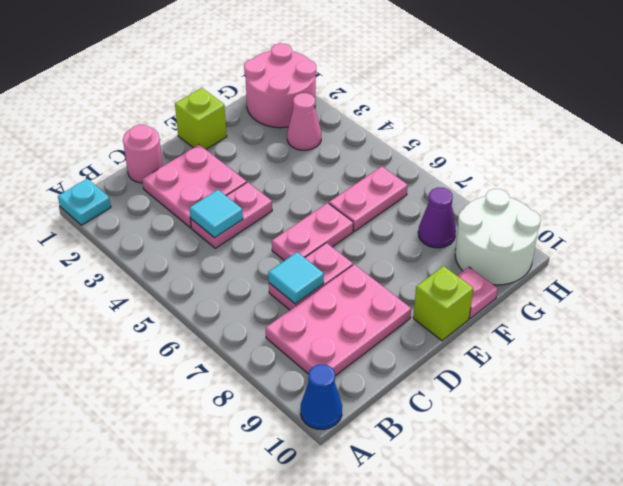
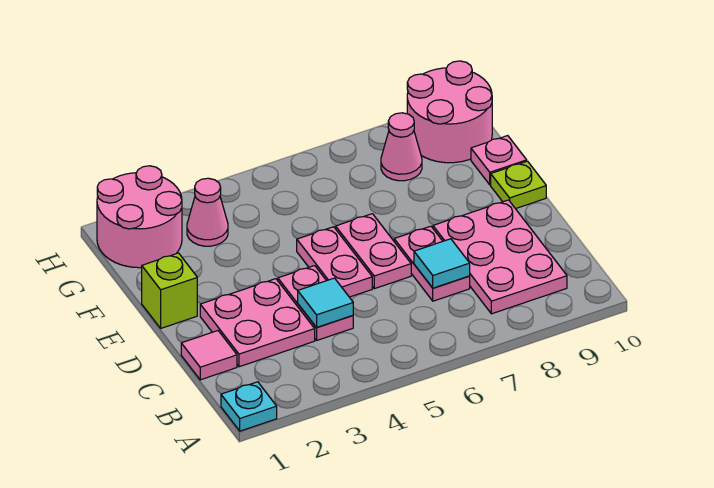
blue 1x1 cone [301,364,342,429] -> none
pink 1x1 round brick [123,125,163,183] -> pink 1x1 tile [181,331,237,380]
lime 1x1 brick [413,266,473,341] -> lime 1x1 plate [491,161,546,209]
pink 1x2 plate [329,167,408,231] -> pink 1x2 plate moved to [297,227,372,297]
purple 1x1 cone [418,188,456,248] -> pink 1x1 cone [381,113,422,181]
white 2x2 round brick [455,189,541,285] -> pink 2x2 round brick [407,61,492,163]

